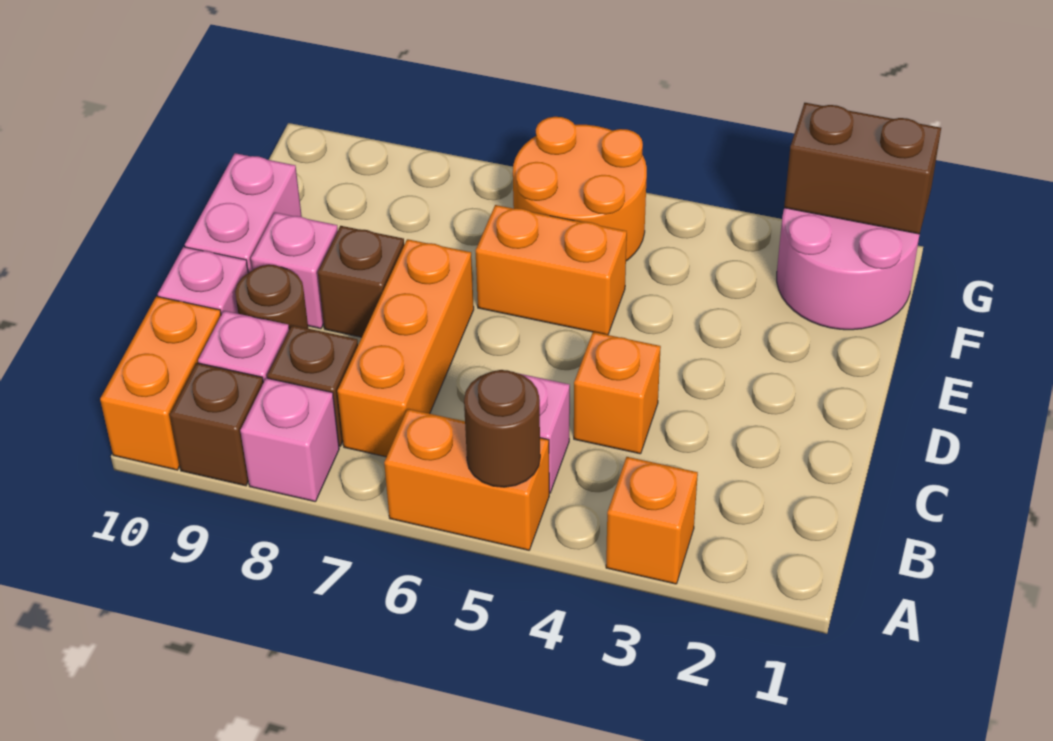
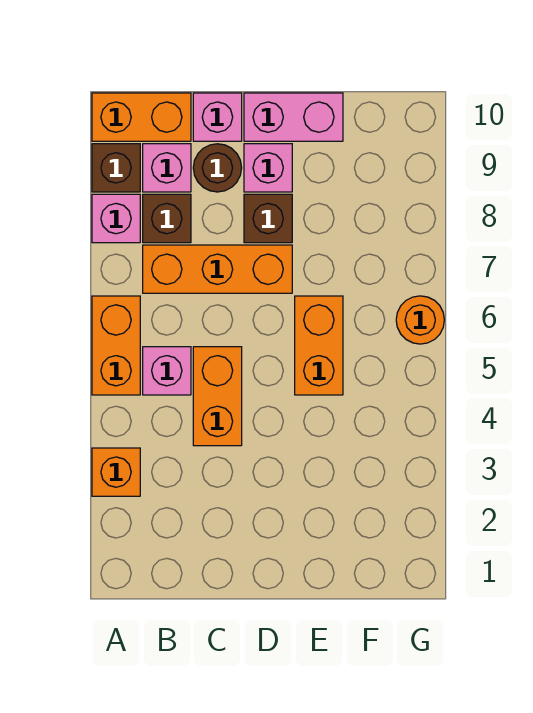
brown 1x1 round brick [464,370,540,487] -> none
orange 1x1 brick [574,332,661,454] -> orange 1x2 brick [193,347,242,446]
pink 2x2 round brick [777,208,920,330] -> none
orange 2x2 round brick [513,117,647,261] -> orange 1x1 round brick [396,296,444,344]
brown 1x2 brick [784,103,941,234] -> none

